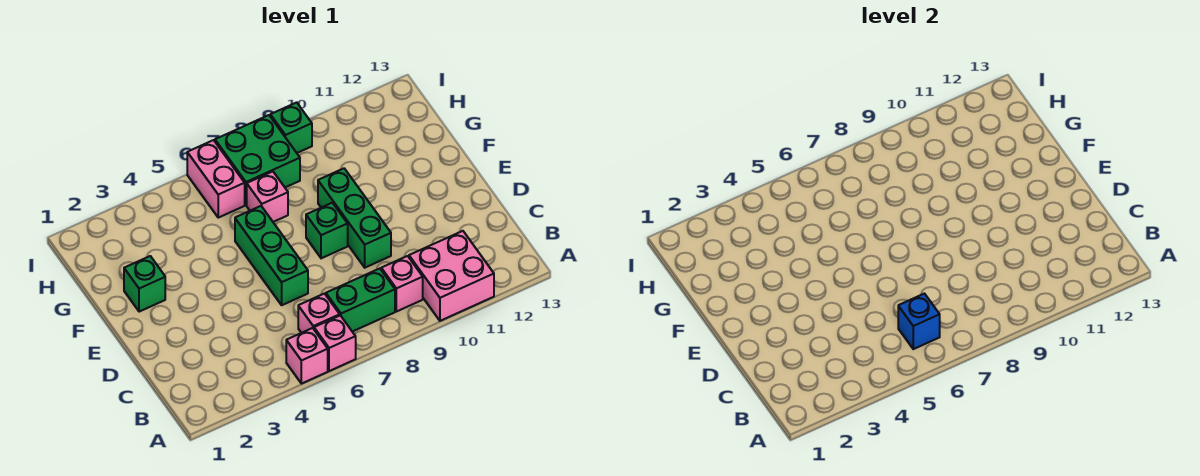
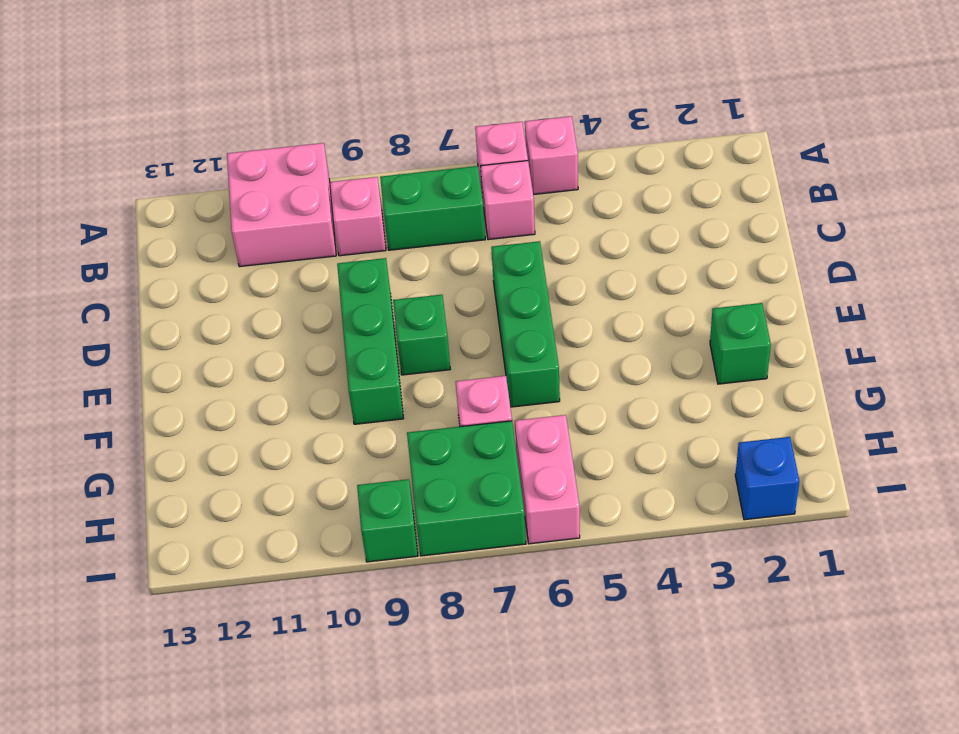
blue 1x1 brick [898,294,940,349] -> blue 1x1 brick moved to [735,437,799,520]

